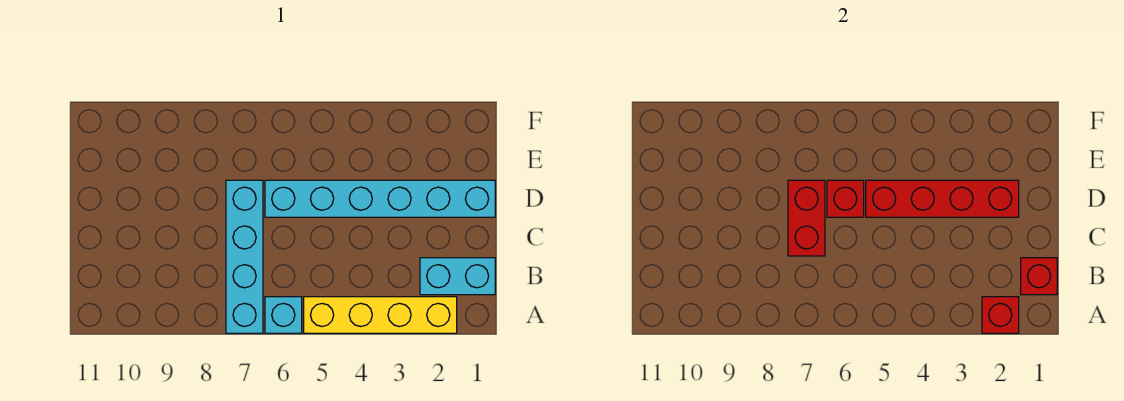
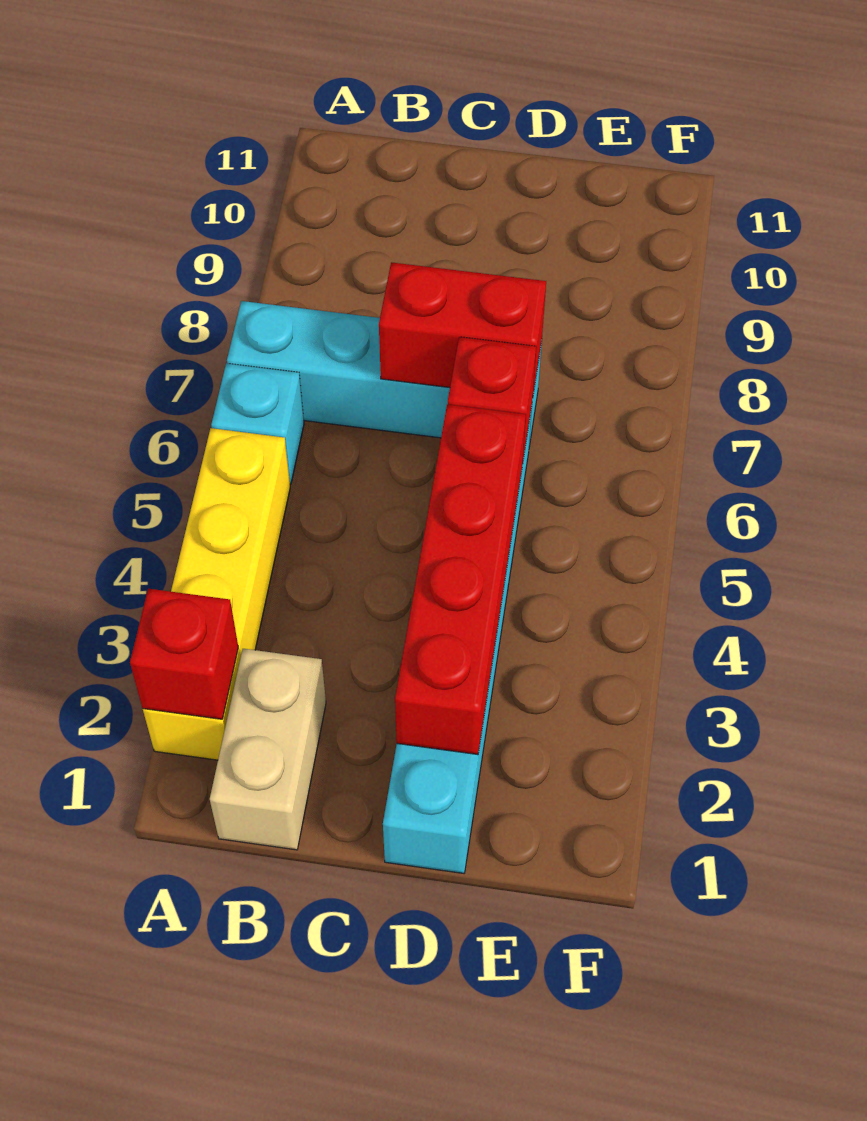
cyan 1x2 brick [420,258,495,295] -> tan 1x2 brick [210,649,326,850]
red 1x1 brick [1021,258,1057,295] -> none

